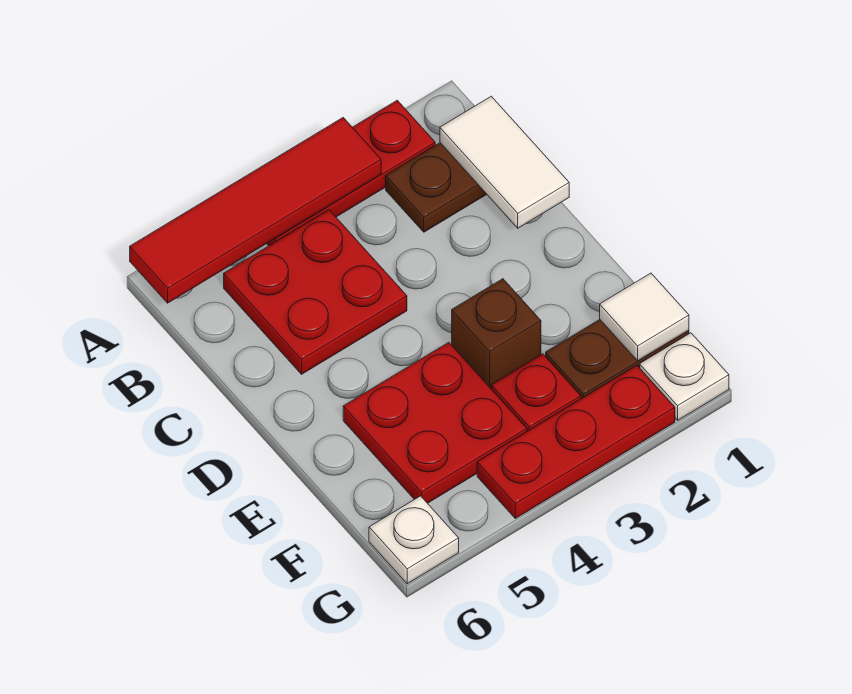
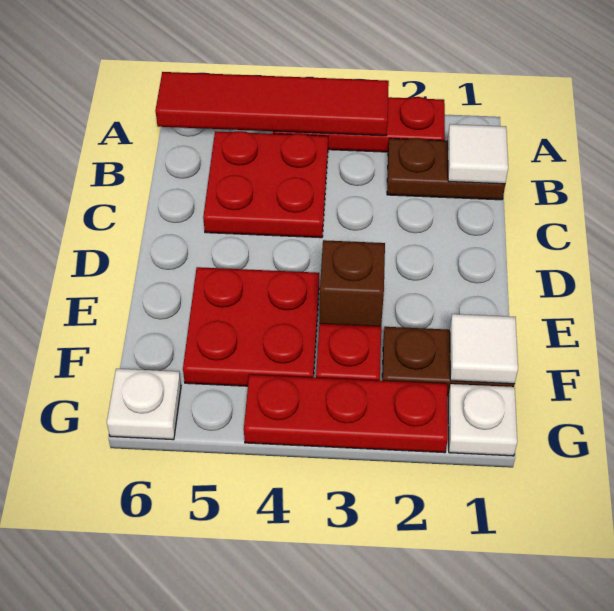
white 1x2 tile [440,96,569,228] -> white 1x1 tile [448,124,508,184]

